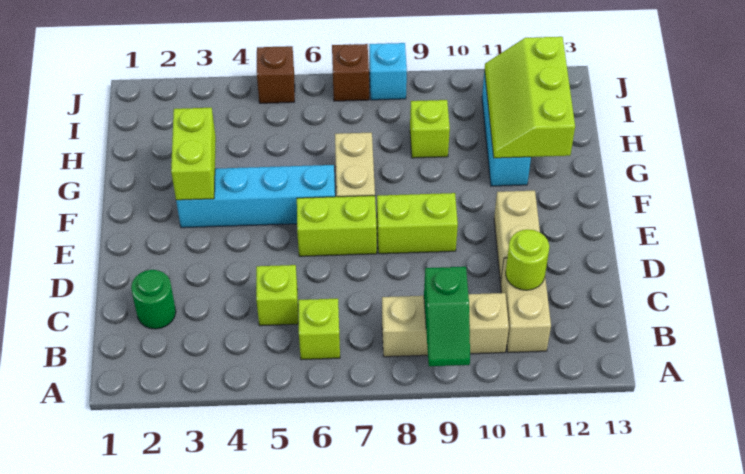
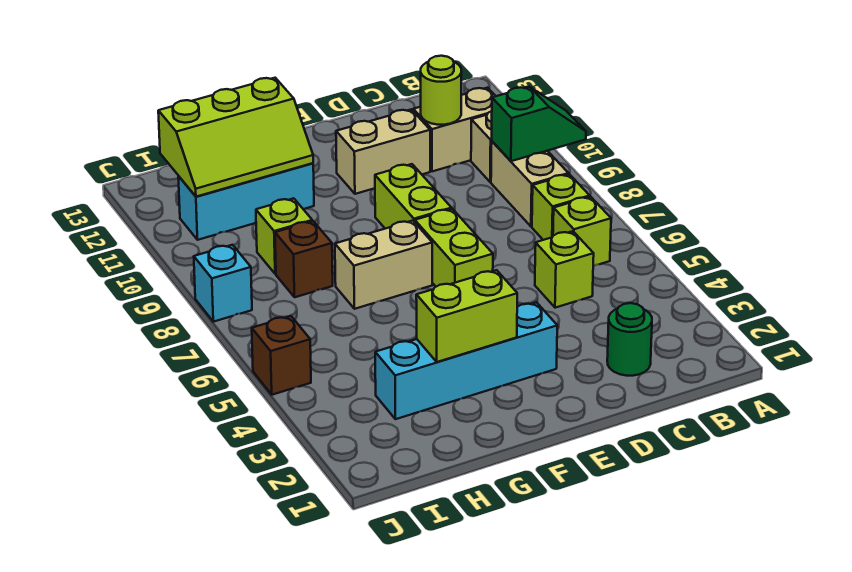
none -> lime 1x1 brick [532,174,590,240]
cyan 1x4 brick [176,165,335,228] -> cyan 1x4 brick turned to [375,302,557,419]
brown 1x1 brick [332,44,369,101] -> brown 1x1 brick moved to [275,221,333,297]

